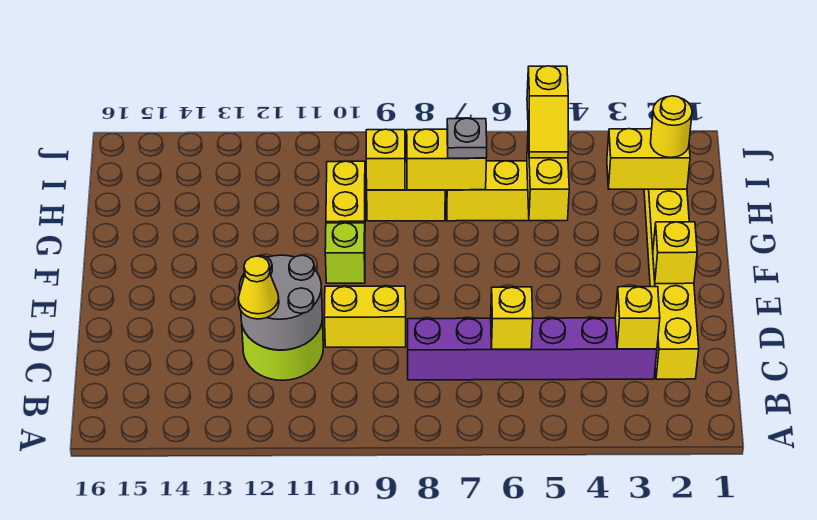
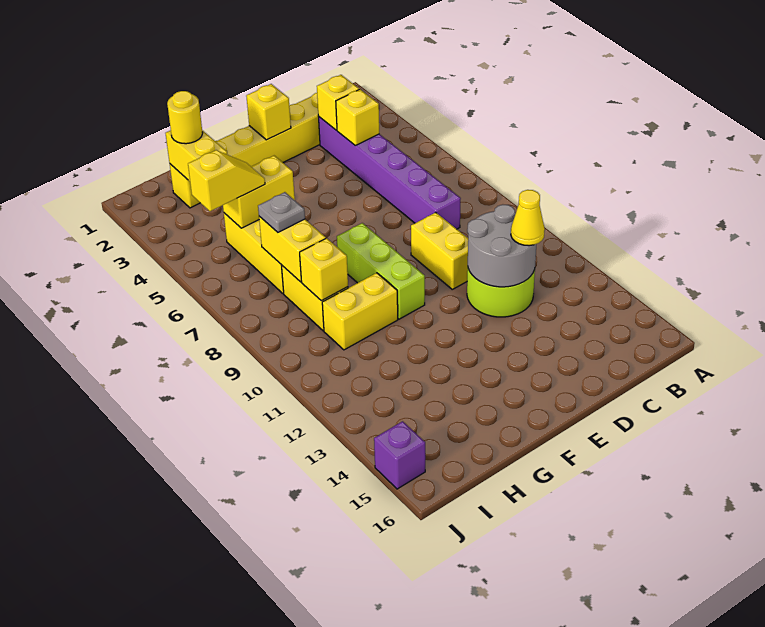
yellow 1x1 brick [491,287,533,349] -> yellow 1x1 brick moved to [336,89,379,145]
lime 1x1 brick [325,223,365,283] -> lime 1x3 brick [337,223,425,319]
none -> purple 1x1 brick [374,421,425,489]

